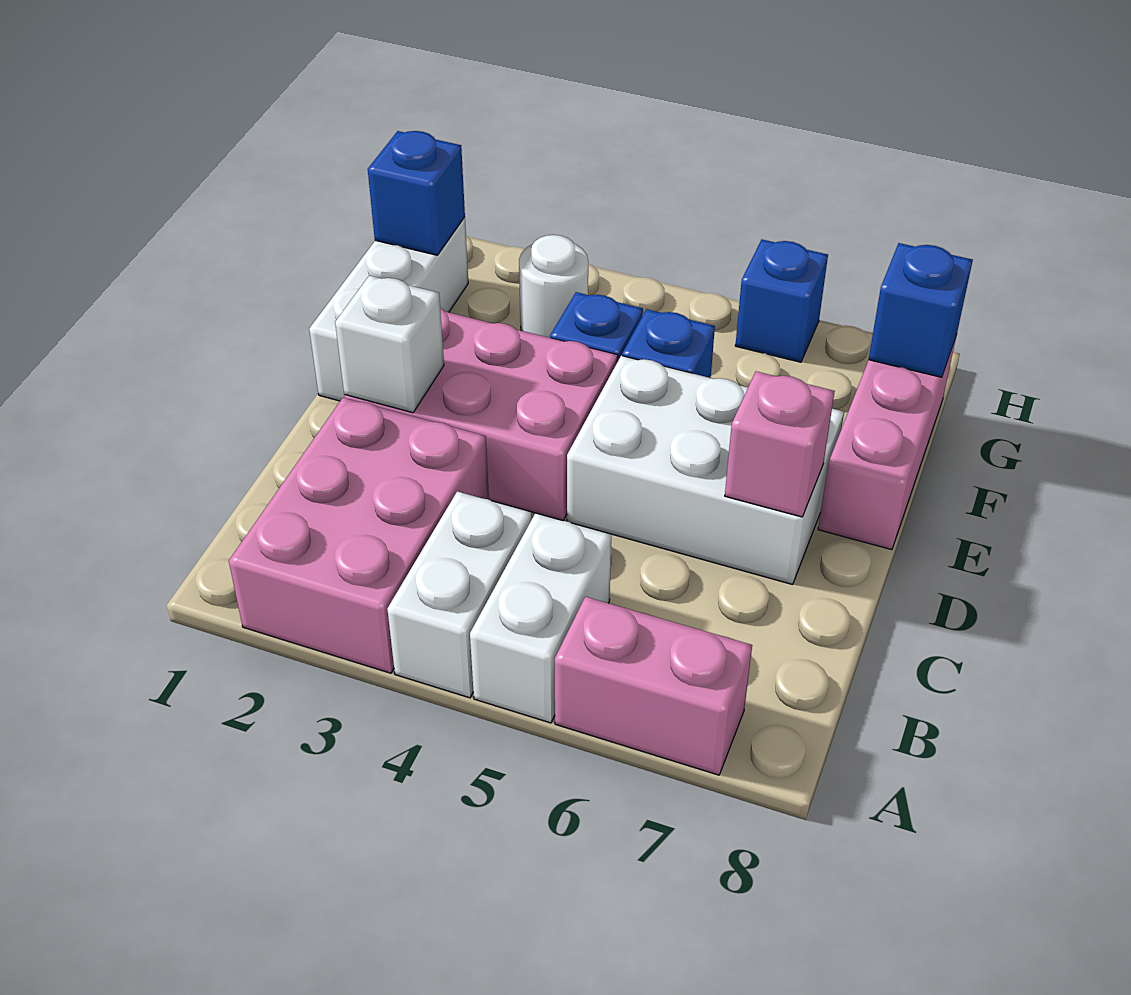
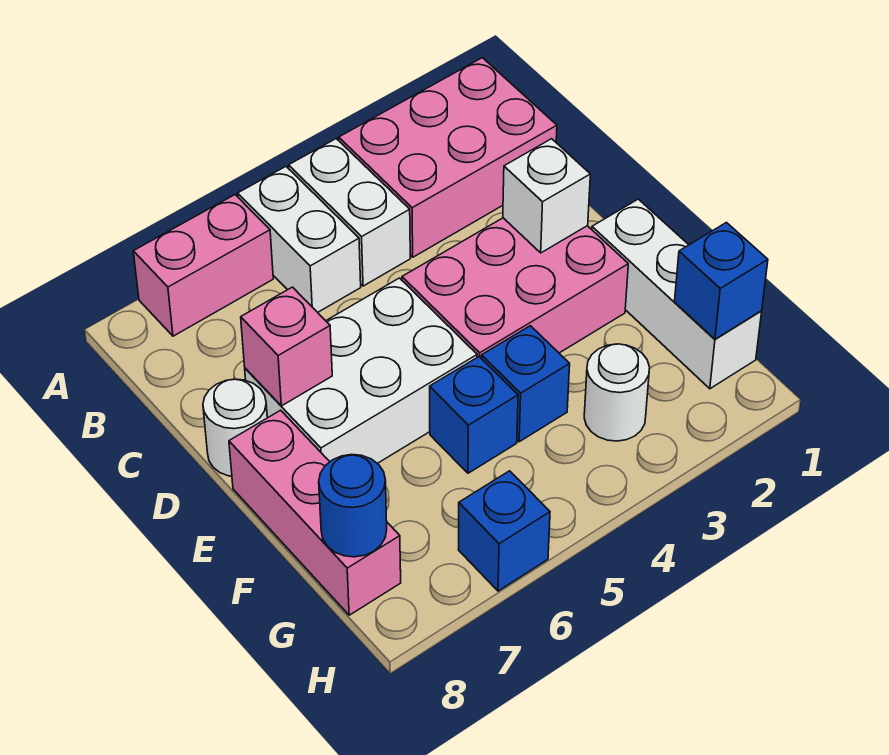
pink 2x3 brick [229,398,489,673] -> pink 2x3 brick turned to [339,58,557,257]
none -> white 1x1 round brick [203,379,267,476]
blue 1x1 brick [869,243,973,377] -> blue 1x1 round brick [319,455,387,557]

